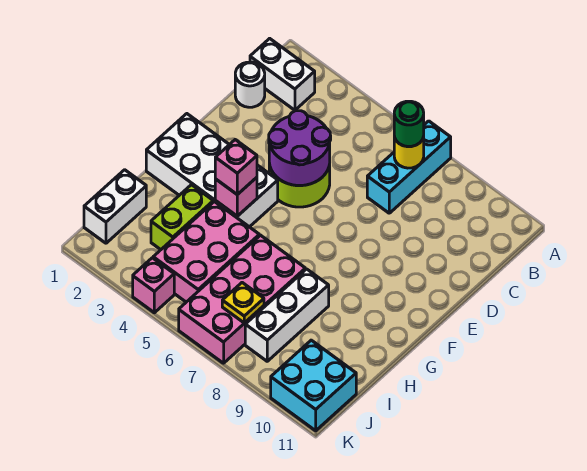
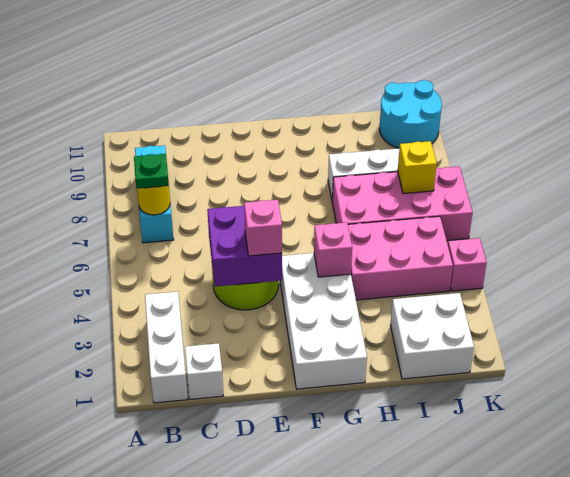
cyan 1x3 brick [367,121,451,213] -> cyan 1x3 brick turned to [135,145,174,243]
white 1x2 brick [250,38,315,110] -> white 1x3 brick [145,292,188,403]
green 1x1 round brick [394,101,424,147] -> green 1x1 plate [134,154,169,188]
white 1x1 round brick [235,62,265,107] -> white 1x1 brick [185,343,223,399]
purple 2x2 round brick [269,111,331,186] -> purple 2x2 brick [207,206,282,287]
pink 1x1 brick [215,140,257,195] -> pink 1x1 brick moved to [244,200,282,256]
lime 1x2 brick [151,185,213,250] -> none
white 1x2 brick [84,170,146,243] -> white 2x2 brick [390,293,474,379]
yellow 1x1 plate [222,283,264,323] -> yellow 1x1 brick [398,141,437,194]
cyan 2x2 brick [271,340,356,431] -> cyan 2x2 round brick [379,80,442,148]

